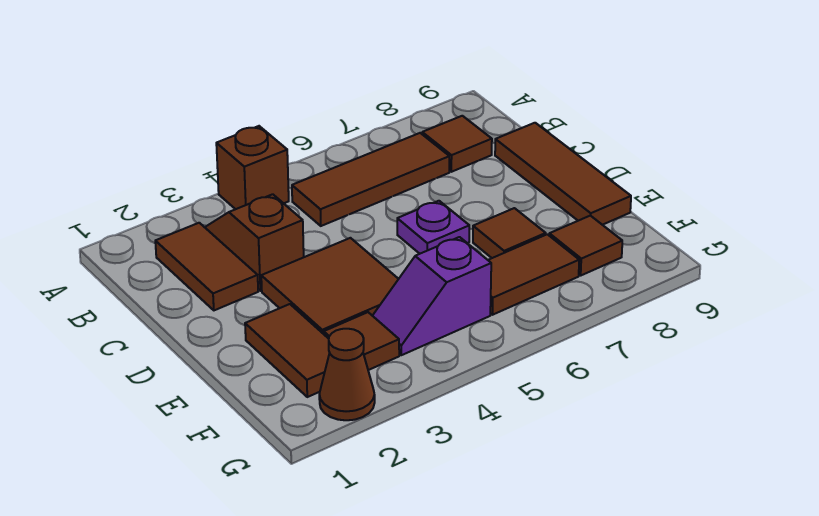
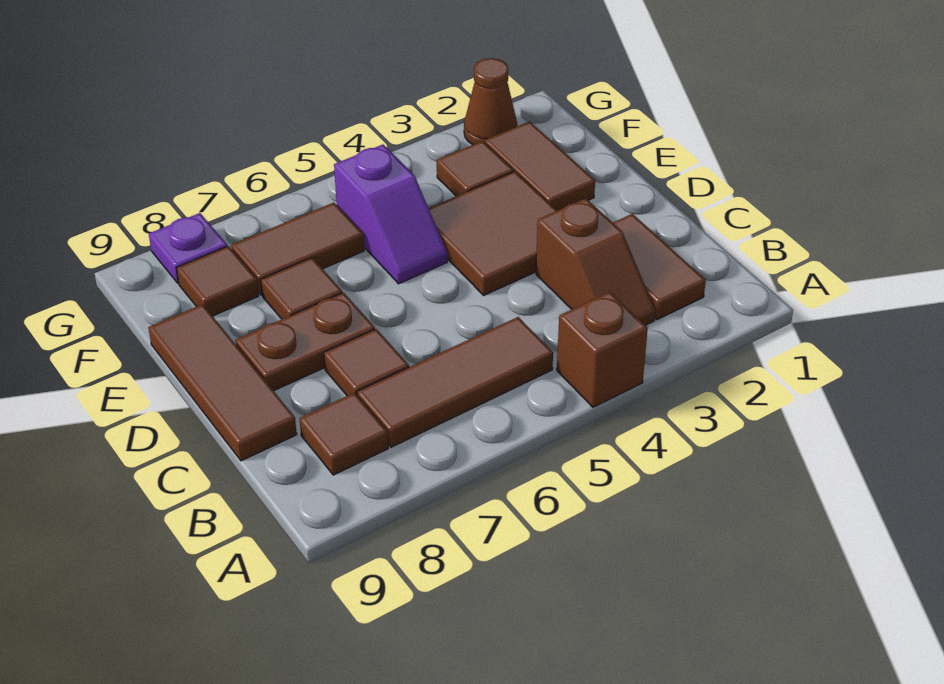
none -> brown 1x1 tile [324,329,409,396]
purple 1x1 plate [397,201,469,254] -> purple 1x1 plate moved to [149,213,227,283]
none -> brown 1x2 plate [236,293,375,391]
purple 1x2 slope [373,237,491,355] -> purple 1x2 slope turned to [334,145,447,284]

